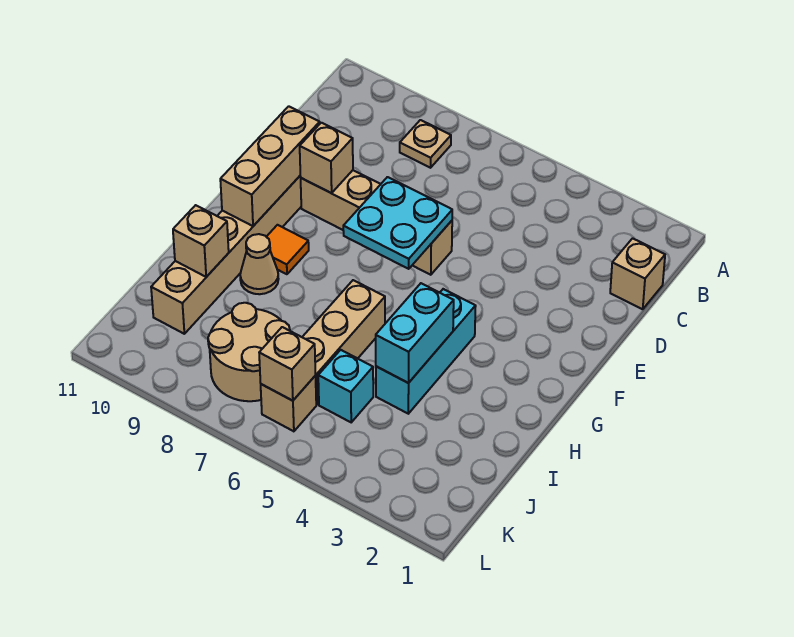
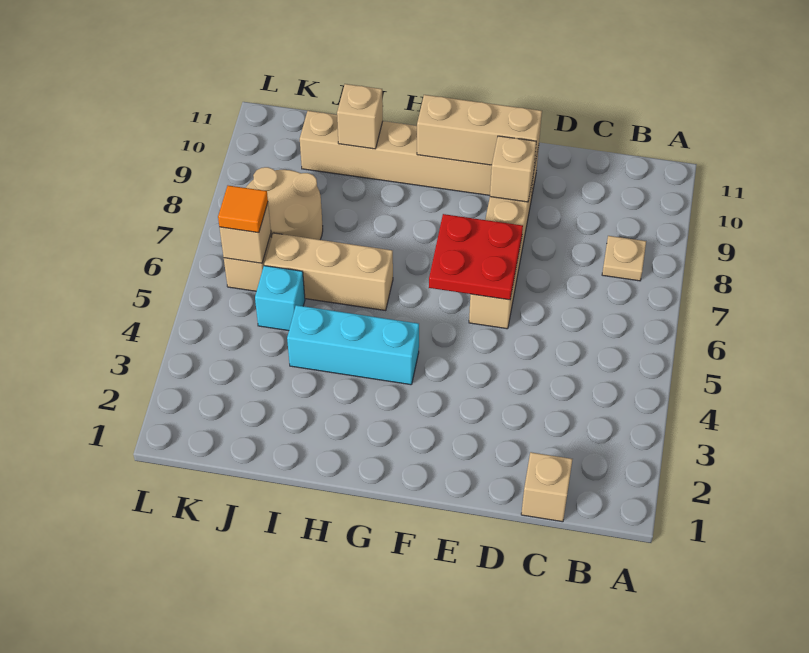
cyan 2x2 plate [343,177,452,269] -> red 2x2 plate [429,214,523,300]
orange 1x1 tile [267,225,309,274] -> orange 1x1 tile moved to [218,186,268,233]
cyan 1x2 brick [376,283,454,383] -> none
tan 1x1 cone [240,234,278,294] -> none

